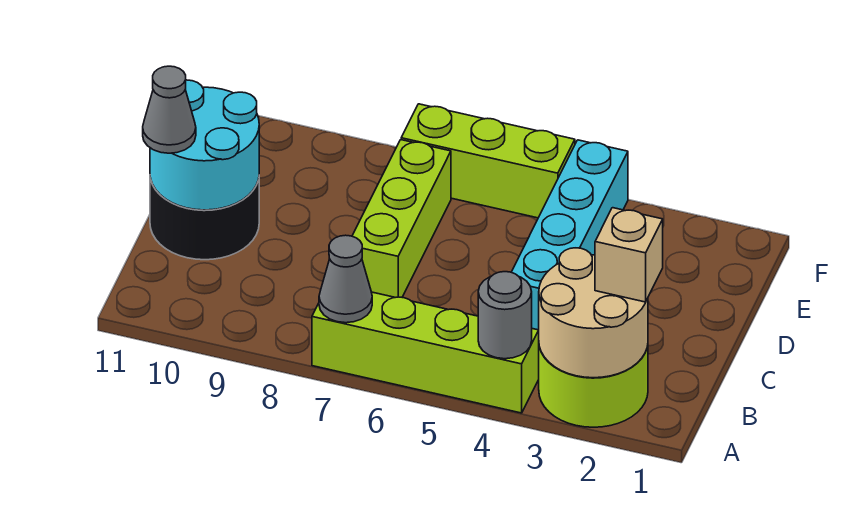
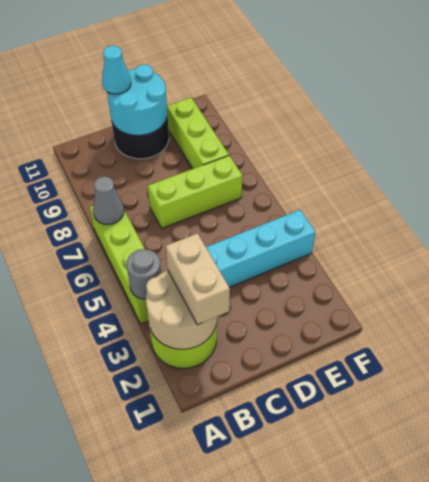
tan 1x1 brick [595,208,663,302] -> tan 1x2 brick [166,233,230,325]
grey 1x1 cone [143,66,196,153] -> cyan 1x1 cone [102,46,131,94]
lime 1x3 brick [401,104,575,218] -> lime 1x3 brick moved to [167,98,229,169]

